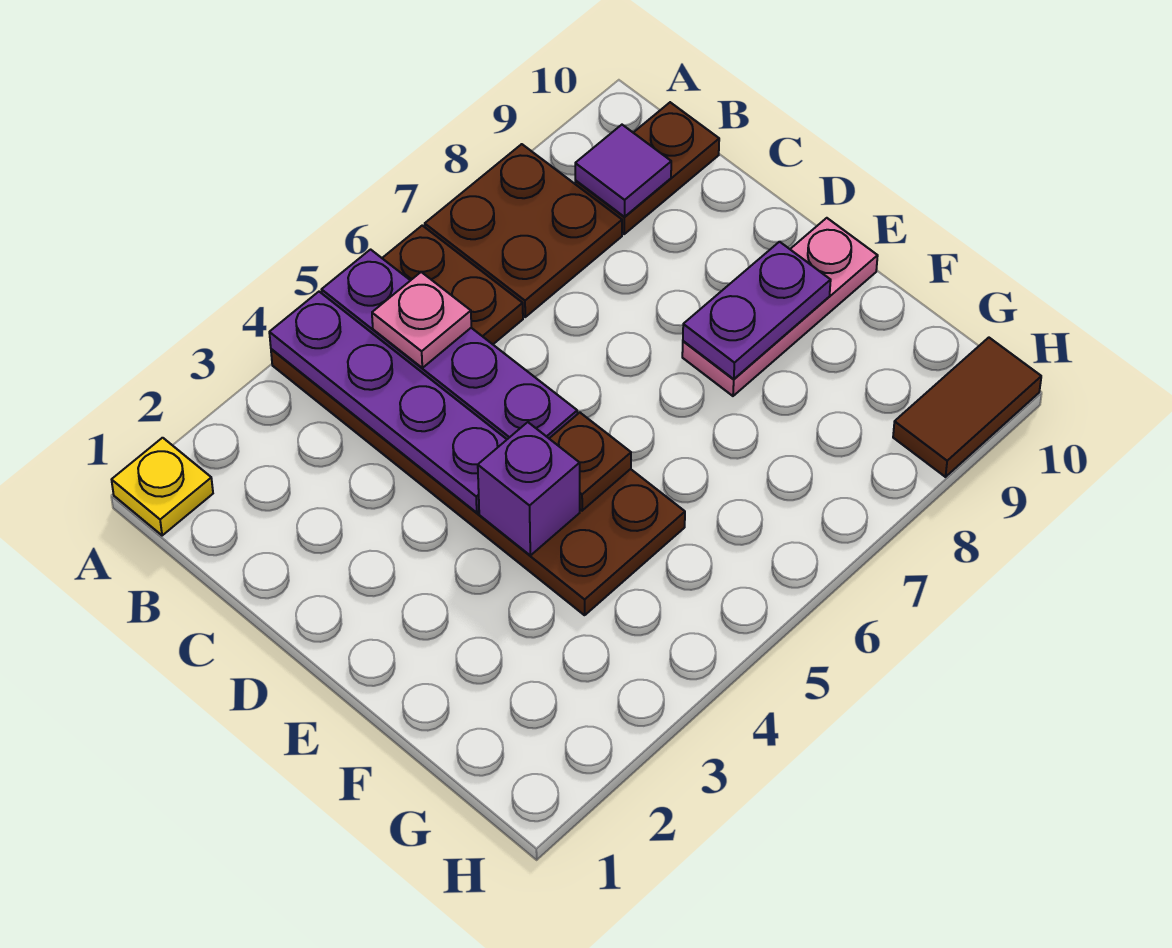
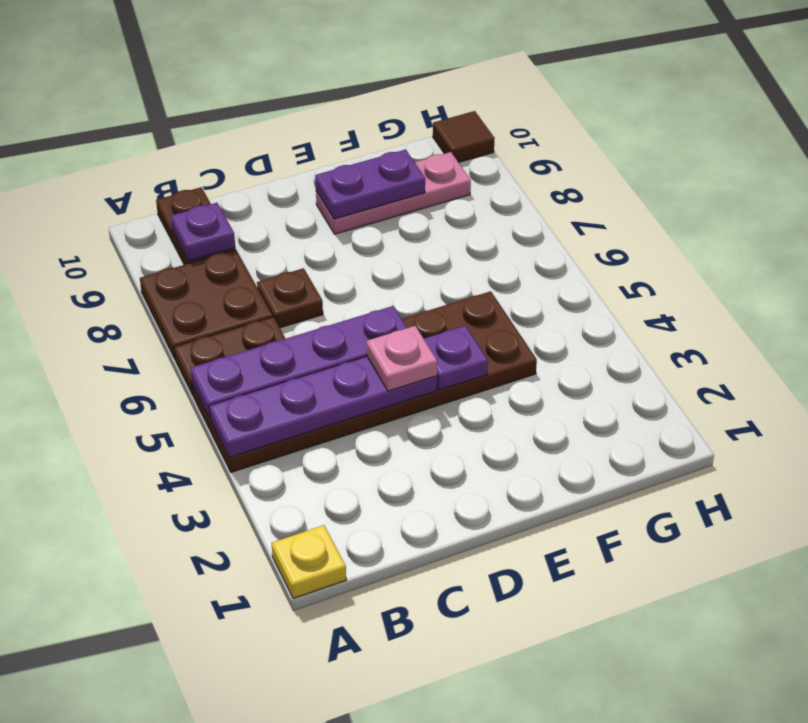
pink 1x1 plate [372,272,471,368] -> pink 1x1 plate moved to [367,326,437,391]
purple 1x1 tile [575,125,671,217] -> purple 1x1 plate [171,203,235,261]
purple 1x1 brick [478,422,580,555] -> purple 1x1 plate [424,326,488,390]
brown 1x1 plate [549,413,631,511] -> brown 1x1 plate moved to [257,268,323,328]
pink 1x3 plate [682,218,878,396] -> pink 1x3 plate turned to [316,152,471,234]
purple 1x2 plate [683,242,831,379] -> purple 1x2 plate turned to [315,149,425,219]
brown 1x2 tile [893,338,1041,477] -> brown 1x1 tile [433,111,495,163]

